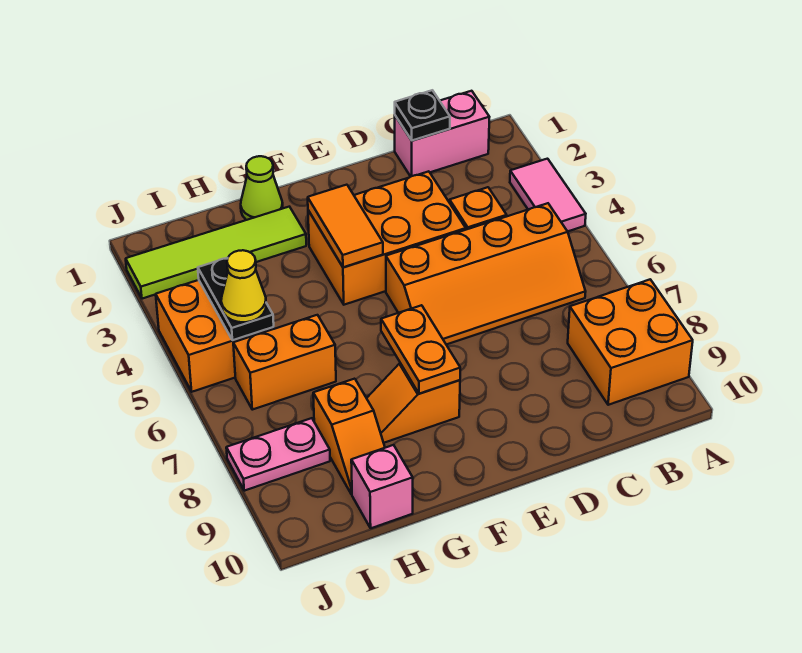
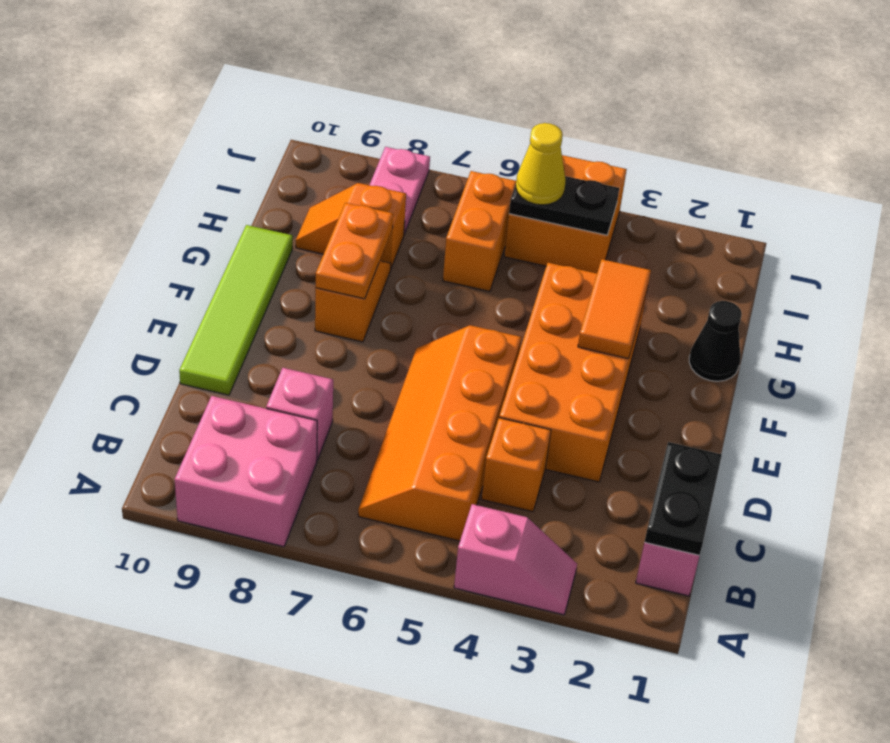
pink 1x2 tile [510,159,586,231] -> pink 1x2 slope [454,504,577,615]
orange 2x2 brick [568,279,693,405] -> pink 2x2 brick [175,396,317,547]
black 1x1 plate [395,90,450,141] -> black 1x2 plate [645,442,722,555]
orange 2x3 brick [308,171,466,305] -> orange 2x4 brick [499,263,648,482]
orange 1x2 tile [308,185,383,267] -> orange 1x2 tile turned to [578,259,651,359]
orange 1x2 plate [381,305,460,394] -> orange 1x2 plate turned to [315,203,393,299]
lime 1x1 cone [241,156,283,220] -> black 1x1 cone [689,301,742,381]
lime 1x4 tile [126,207,306,299] -> lime 1x4 tile moved to [179,225,293,395]
pink 1x1 brick [351,445,413,528] -> pink 1x1 brick moved to [266,368,333,460]

